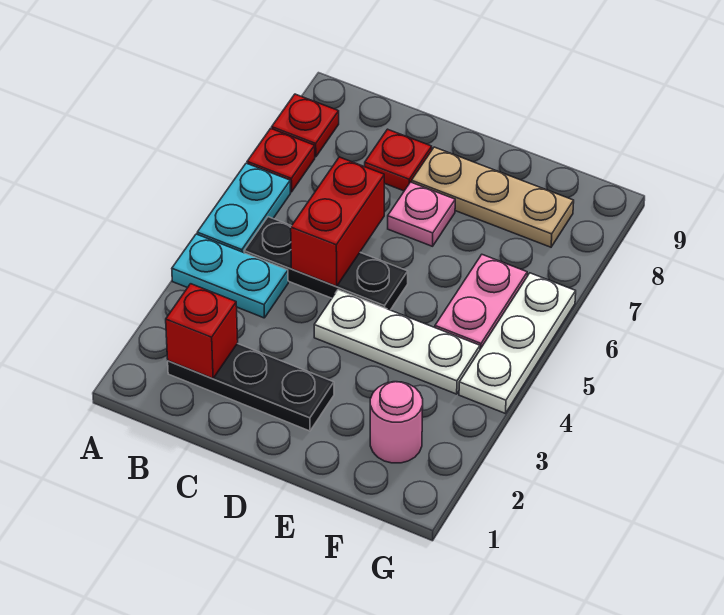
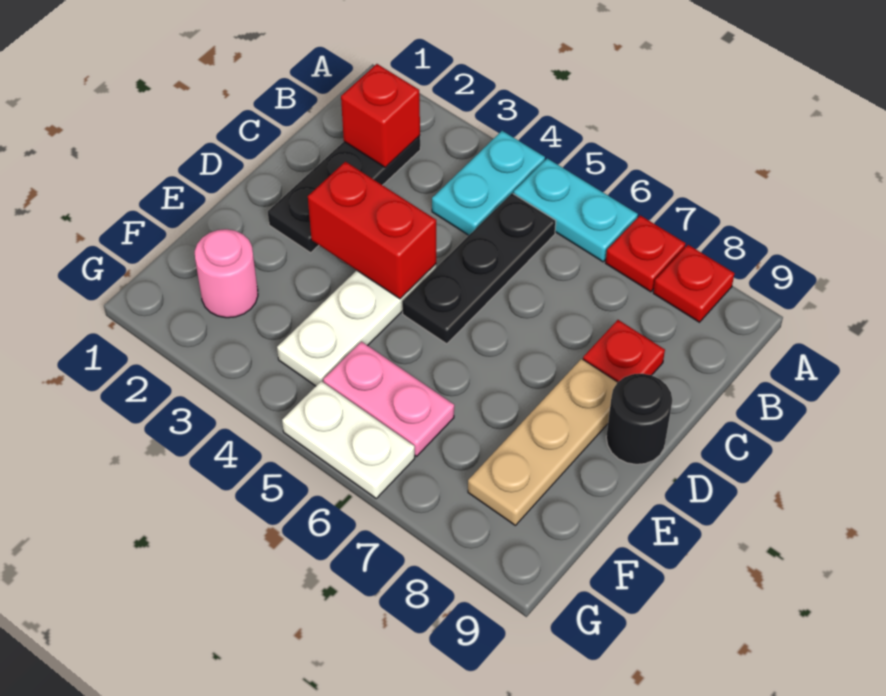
red 1x2 brick [291,157,384,286] -> red 1x2 brick moved to [308,162,436,299]
pink 1x1 plate [388,182,455,246] -> none
none -> black 1x1 round brick [606,374,672,464]
white 1x3 plate [459,273,576,414] -> white 1x2 plate [282,381,415,498]

